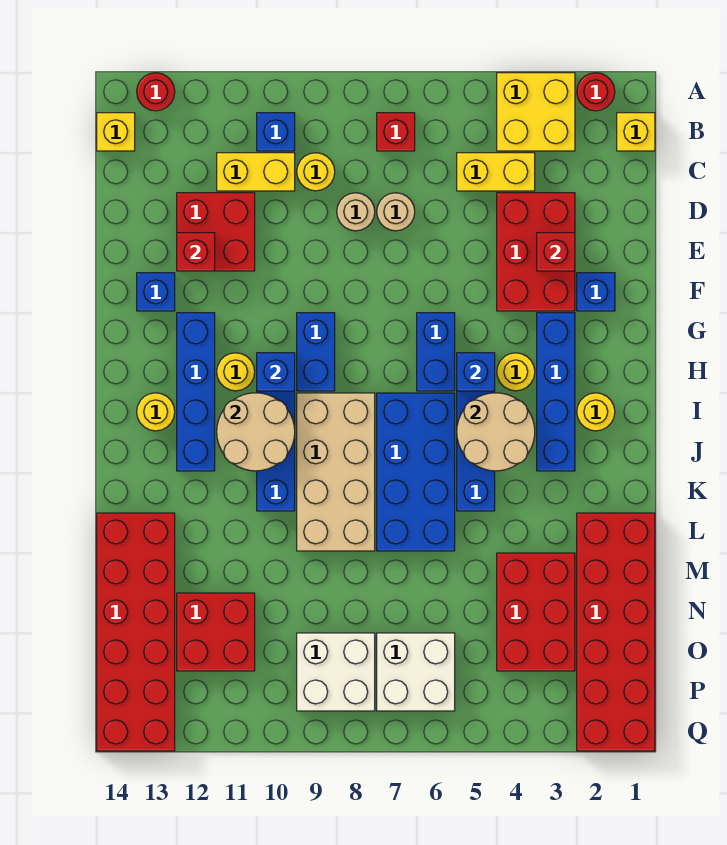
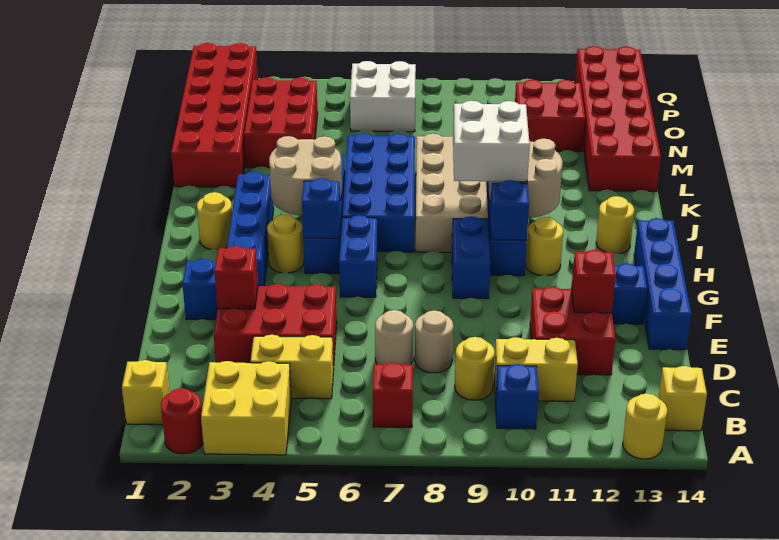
red 1x1 round brick [137,73,175,111] -> yellow 1x1 round brick [623,393,667,459]
red 2x3 brick [497,193,575,311] -> red 2x3 brick turned to [214,284,337,371]
blue 1x4 brick [177,313,215,471] -> blue 1x4 brick moved to [634,218,691,350]
white 2x2 brick [297,633,375,711] -> white 2x2 brick moved to [453,101,530,182]

